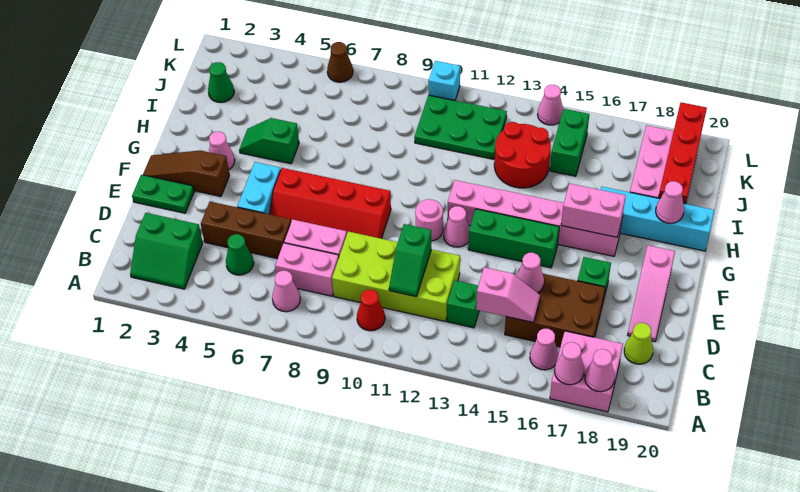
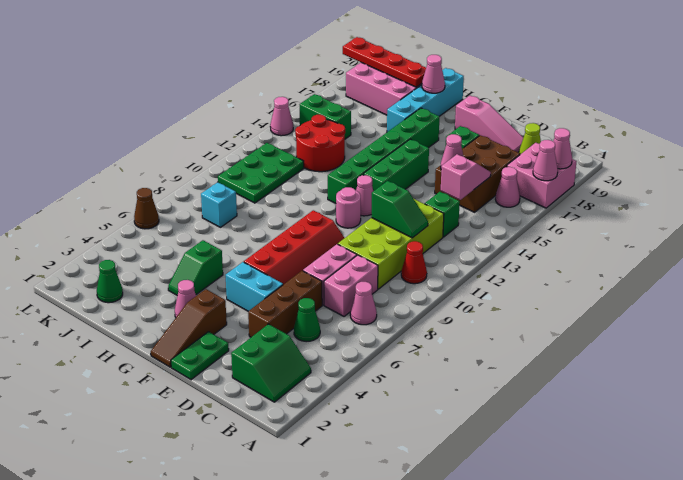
pink 1x6 brick [448,180,622,256] -> green 1x6 brick [328,108,439,203]
pink 1x2 brick [561,183,626,237] -> none
cyan 1x1 brick [428,61,460,100] -> cyan 1x1 brick moved to [201,182,237,227]

